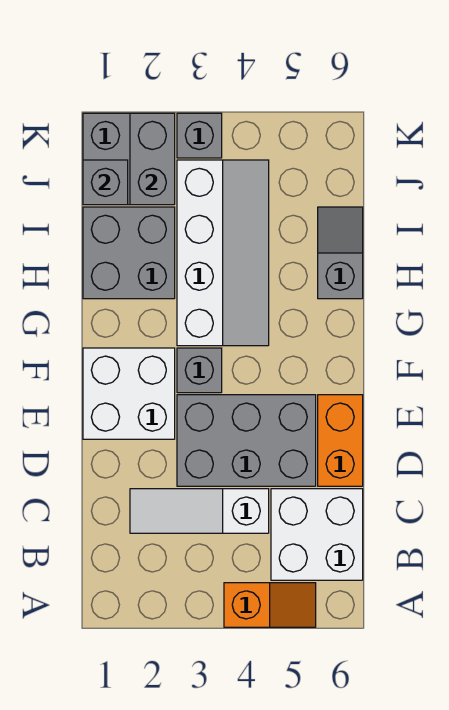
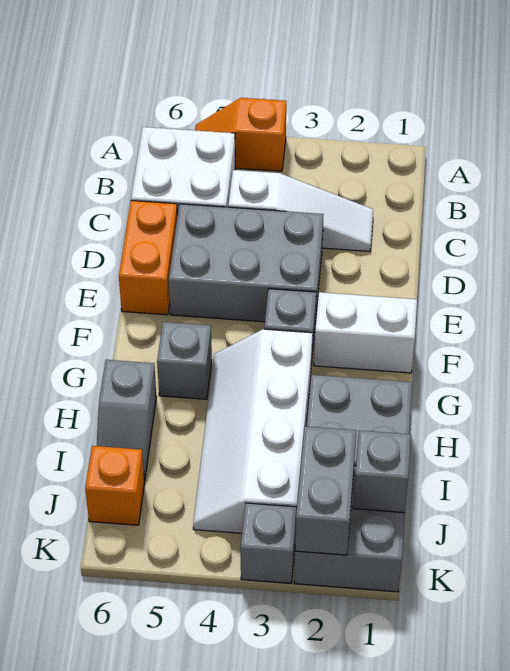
white 2x2 brick [83,348,175,439] -> white 1x2 brick [314,292,417,373]
none -> grey 1x1 brick [157,322,212,399]
none -> orange 1x1 brick [85,446,145,525]

